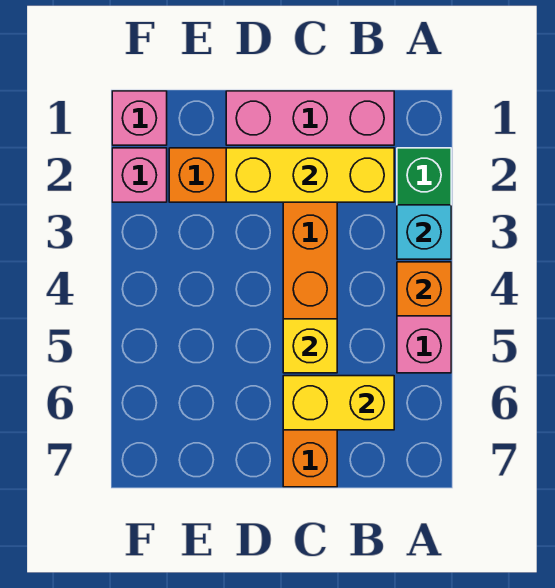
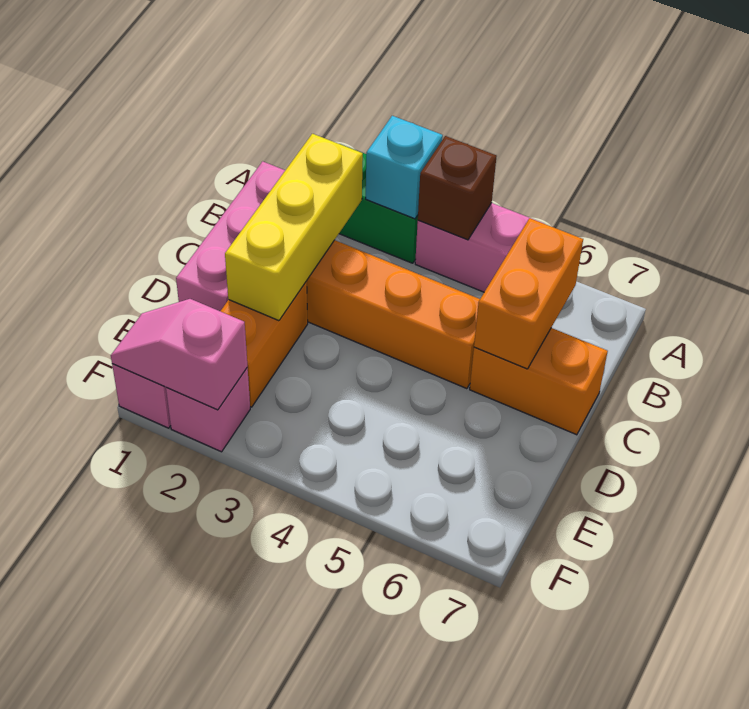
orange 1x1 brick [397,262,451,316] -> brown 1x1 brick [418,136,497,240]
yellow 1x2 brick [283,376,394,430] -> orange 1x2 brick [474,218,583,369]
yellow 1x1 brick [283,319,337,373] -> none
none -> pink 1x2 slope [111,299,248,410]

